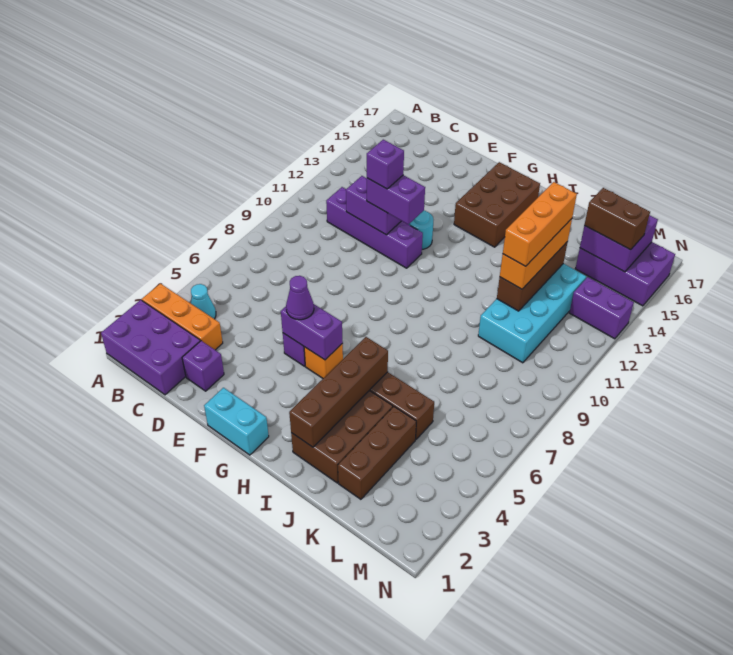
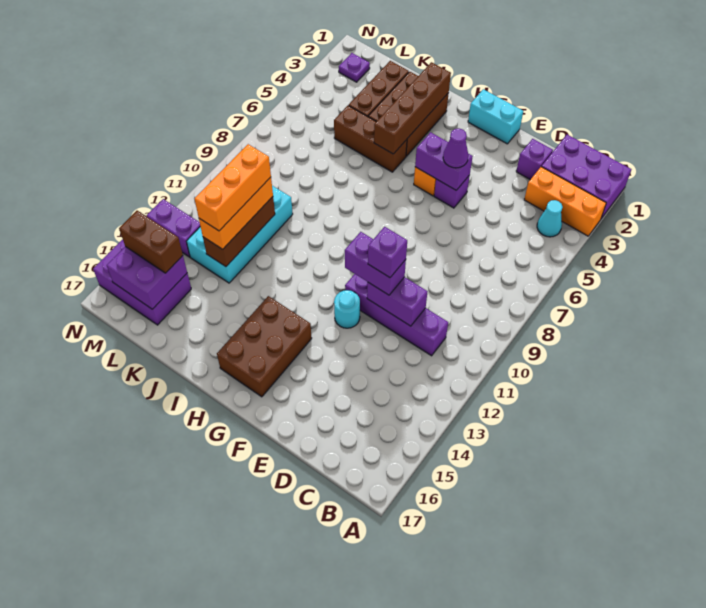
none -> purple 1x1 plate [339,53,370,82]

